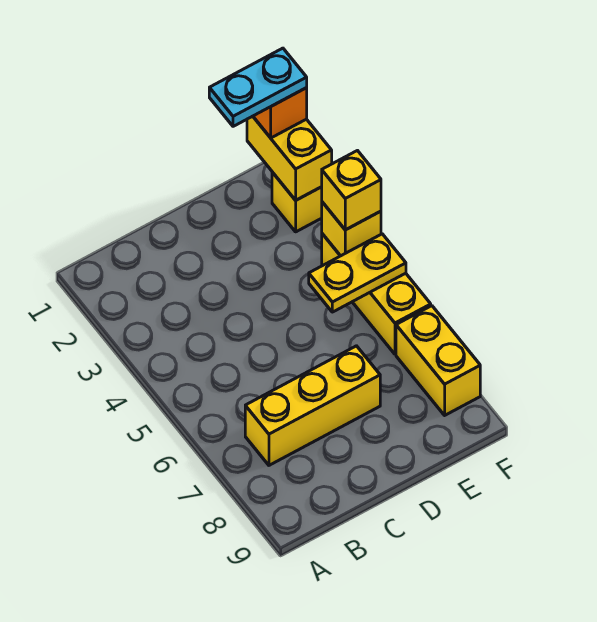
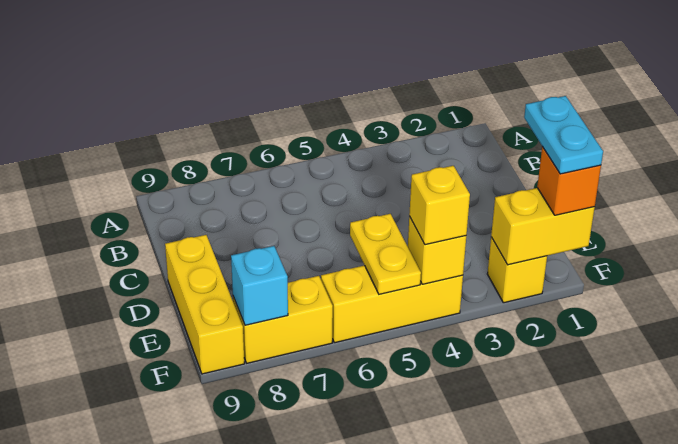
yellow 1x3 brick [245,346,380,465] -> yellow 1x3 brick moved to [165,235,244,374]
none -> cyan 1x1 brick [231,246,288,325]

